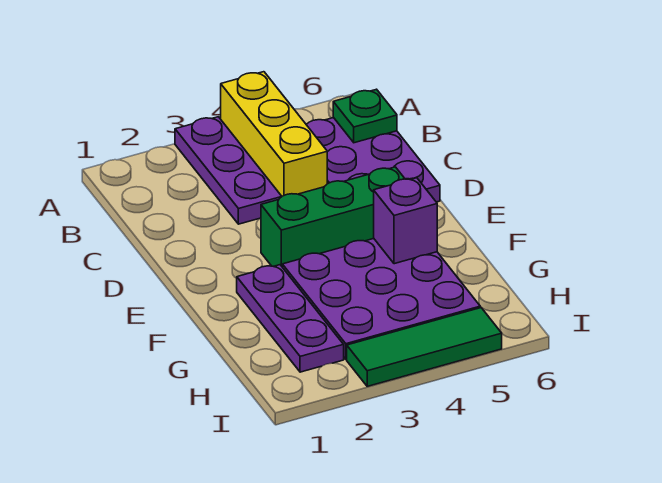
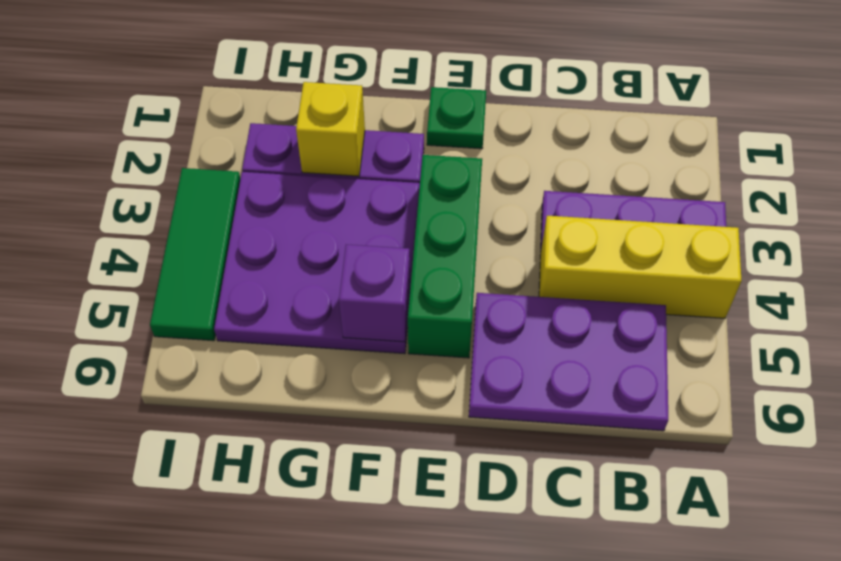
green 1x1 plate [333,89,397,143] -> green 1x1 plate moved to [427,87,486,149]
none -> yellow 1x1 brick [296,82,365,176]

